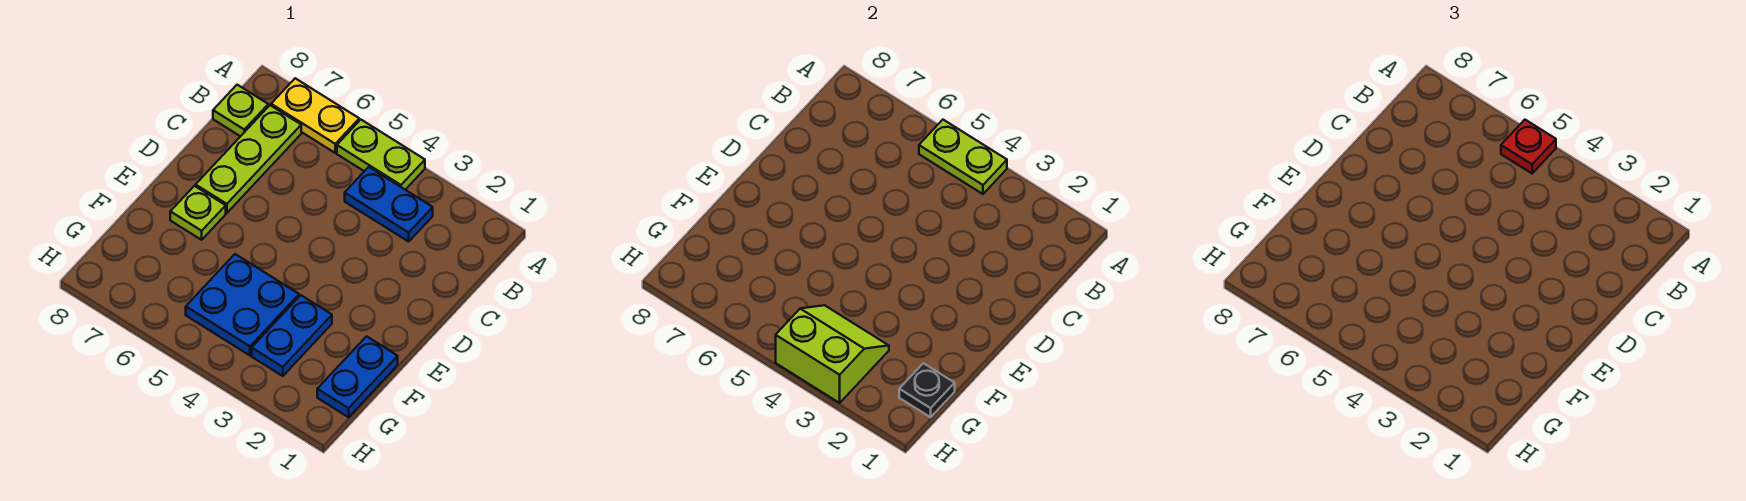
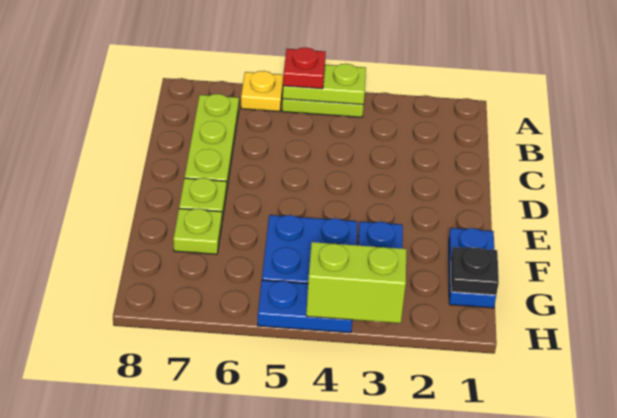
yellow 1x2 plate [271,78,359,153] -> yellow 1x1 plate [241,71,283,112]
blue 1x2 plate [345,167,433,241] -> blue 1x2 plate moved to [258,280,352,333]
lime 1x1 plate [213,85,268,136] -> lime 1x1 plate moved to [173,209,222,254]

